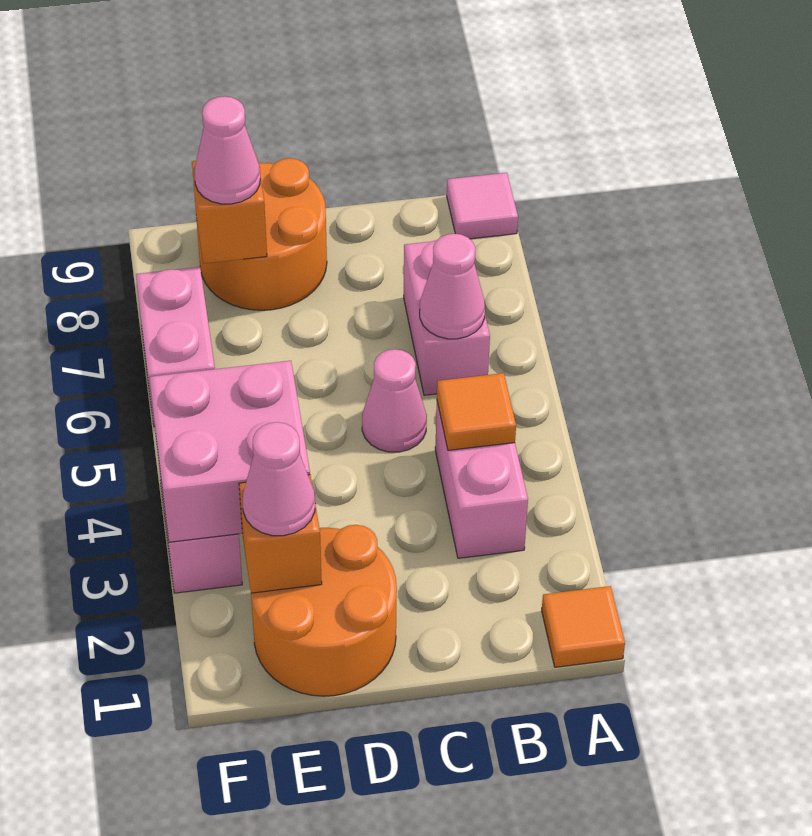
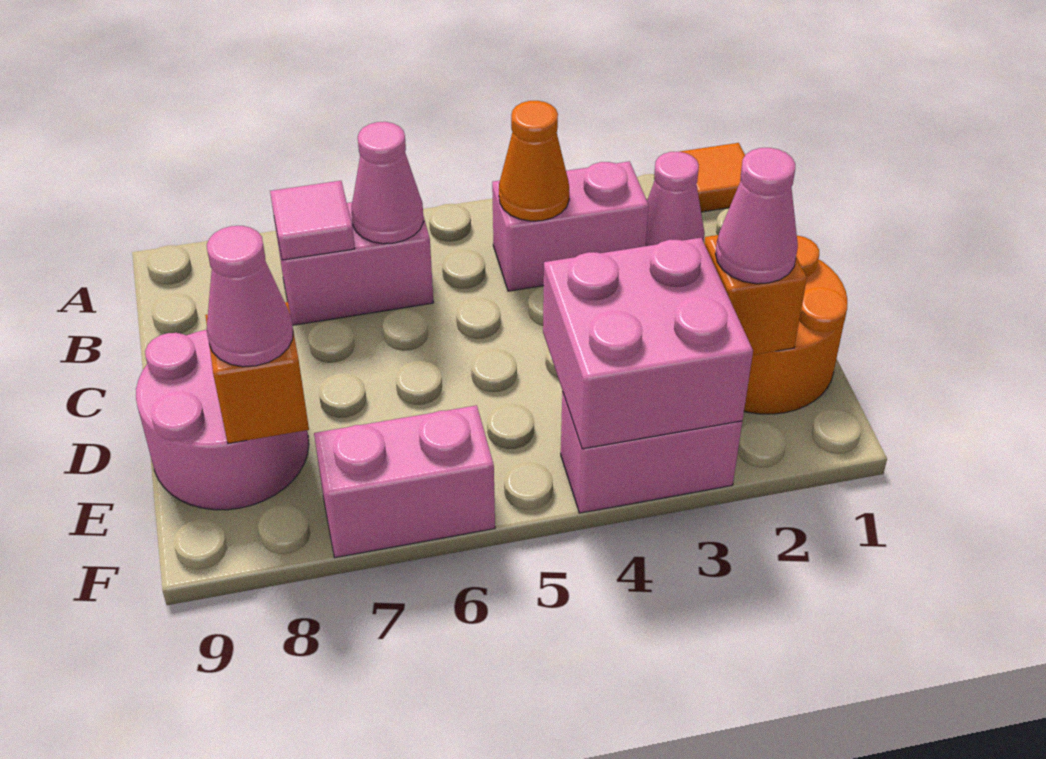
pink 1x1 tile [447,173,518,239] -> pink 1x1 tile moved to [270,181,355,260]
orange 1x1 tile [437,373,516,450] -> orange 1x1 cone [499,101,569,221]
pink 1x1 cone [362,349,427,452] -> pink 1x1 cone moved to [646,152,705,246]
orange 2x2 round brick [196,158,327,310] -> pink 2x2 round brick [136,330,309,510]

